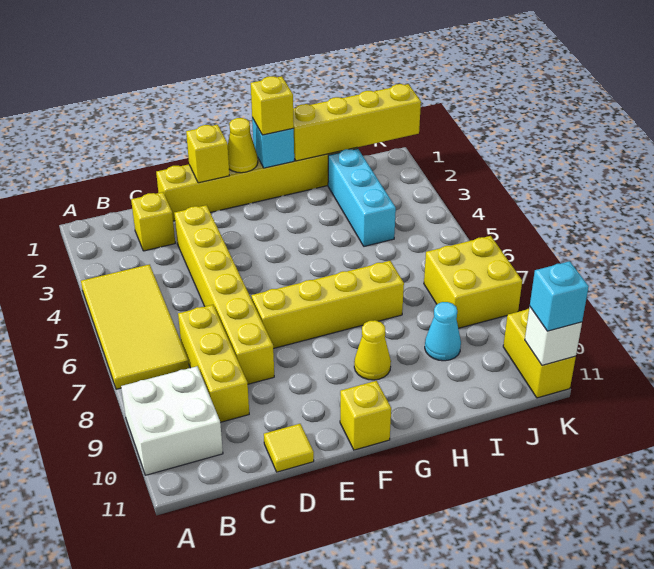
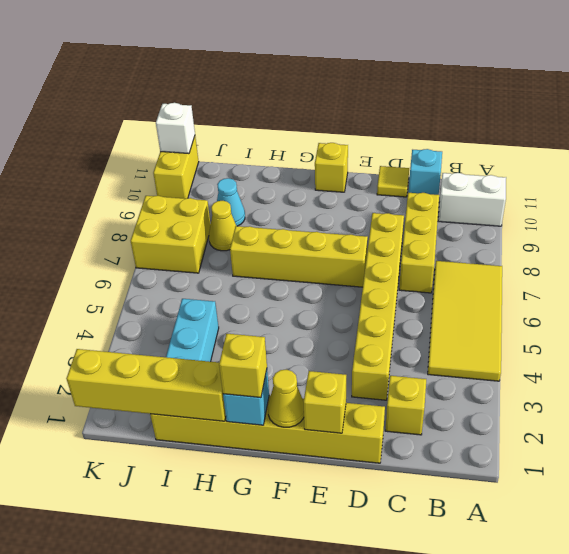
white 2x2 brick [121,366,223,475] -> white 1x2 brick [438,173,506,226]
yellow 1x1 cone [354,320,391,380] -> yellow 1x1 cone moved to [209,201,236,251]
cyan 1x1 brick [530,261,589,331] -> cyan 1x1 brick moved to [409,149,442,195]

